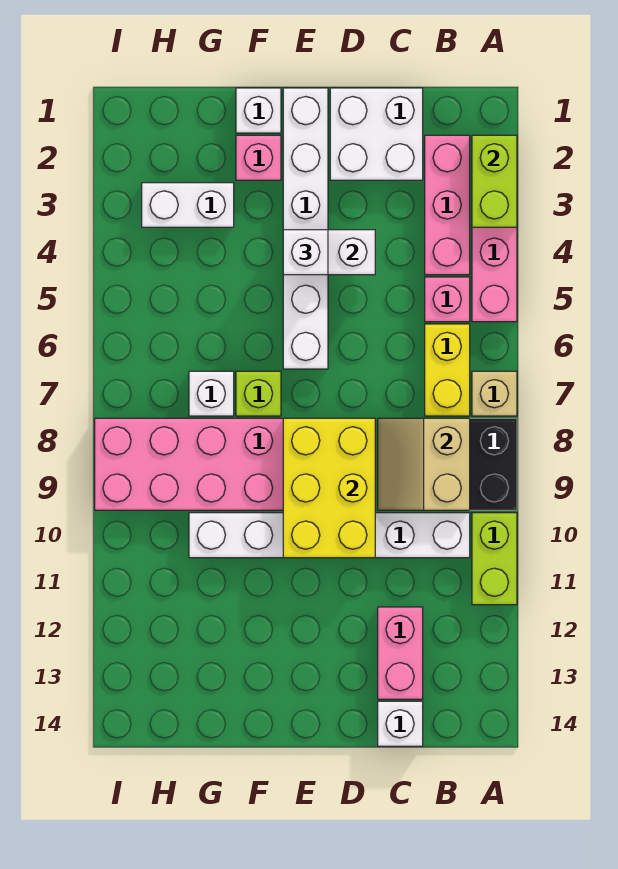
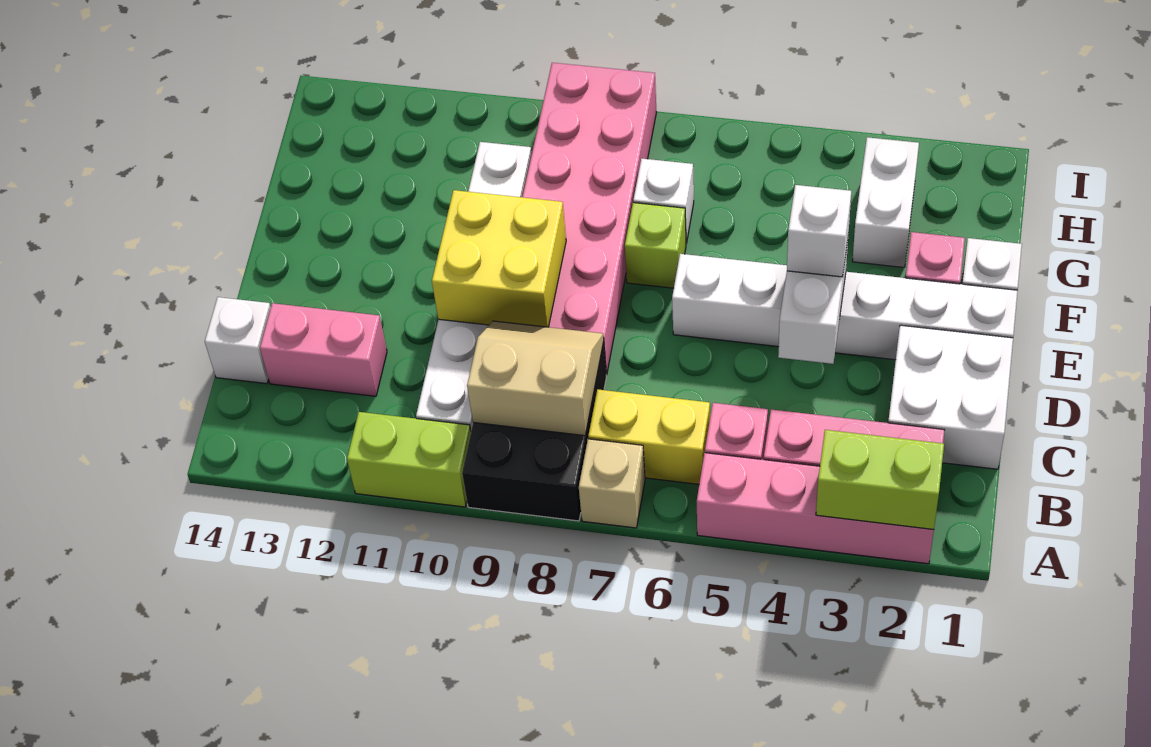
yellow 2x3 brick [283,418,375,558] -> yellow 2x2 brick [432,190,566,327]

